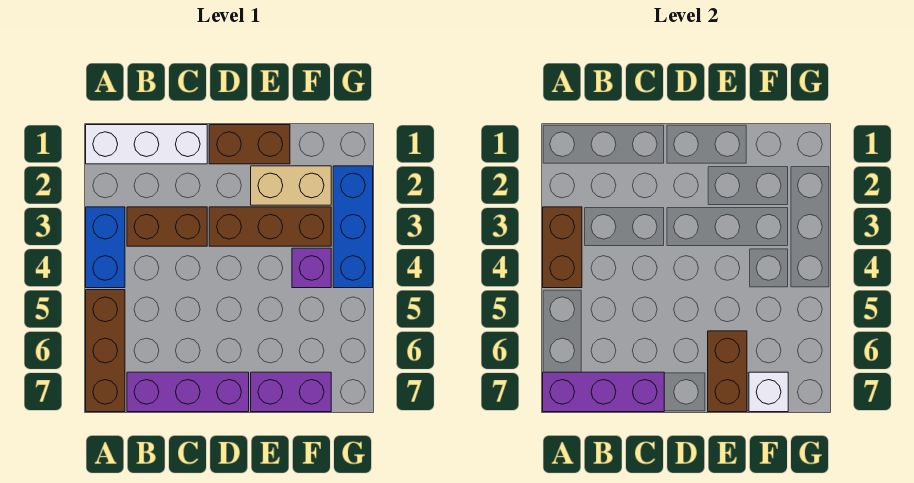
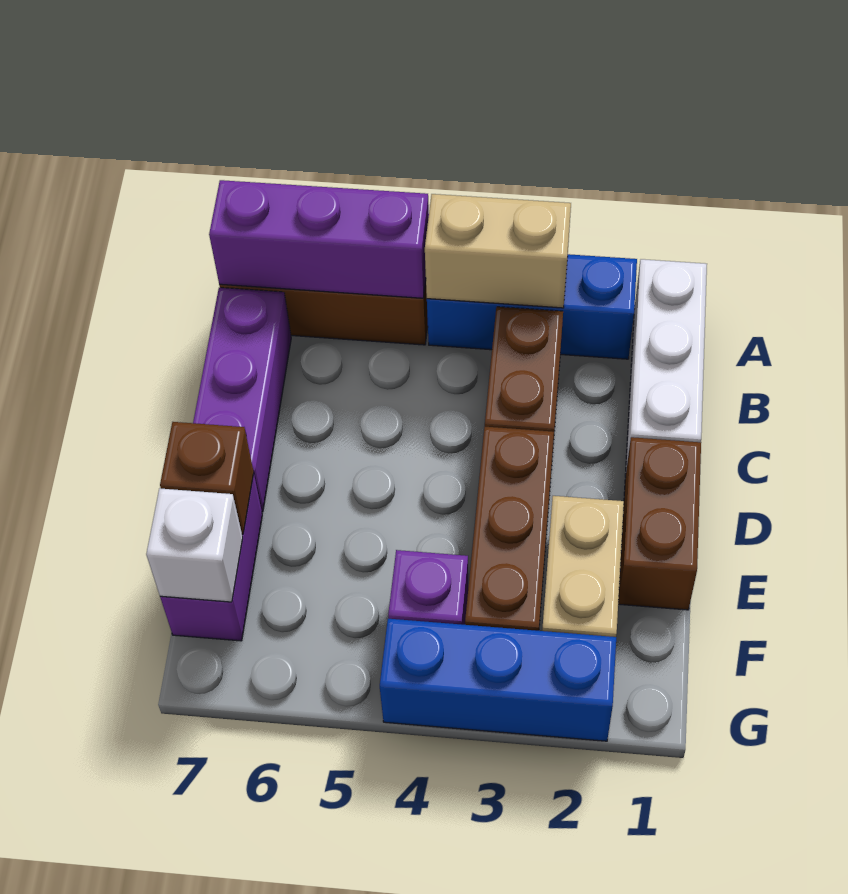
blue 1x2 brick [86,207,125,288] -> blue 1x3 brick [427,254,637,359]
brown 1x2 brick [543,207,582,288] -> tan 1x2 brick [425,194,571,308]
purple 1x3 brick [543,372,664,412] -> purple 1x3 brick turned to [209,180,429,298]
brown 1x2 brick [708,331,747,412] -> brown 1x1 brick [160,422,254,534]

